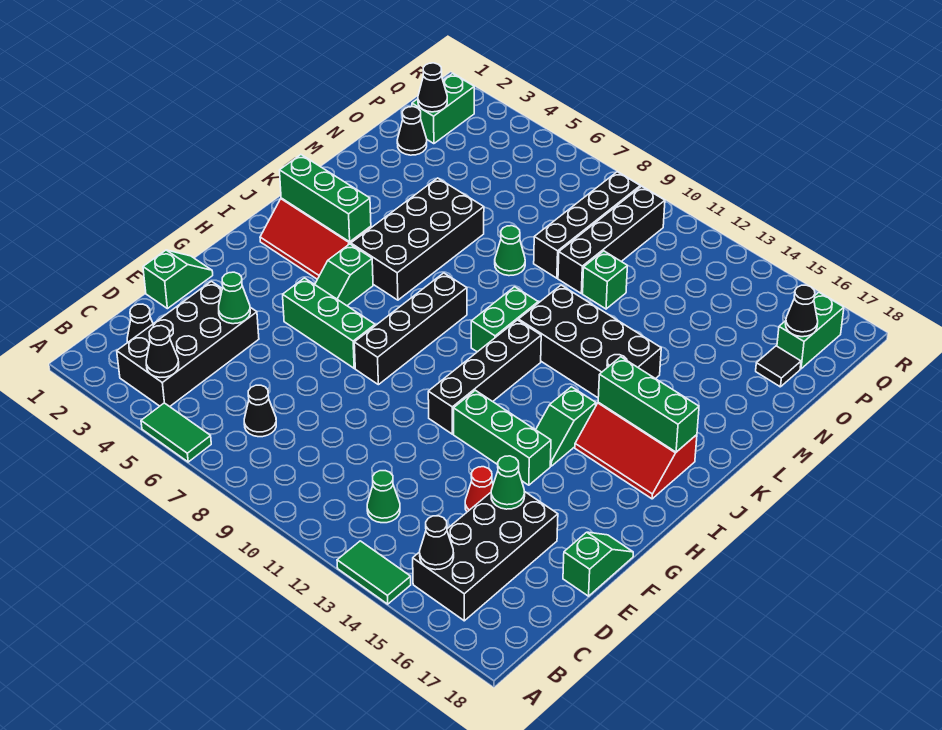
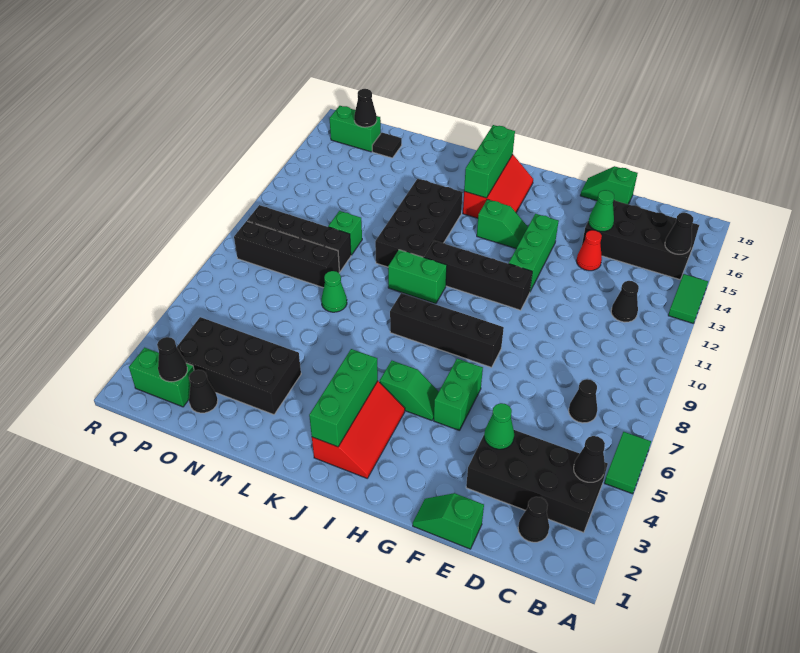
green 1x1 cone [367,471,400,523] -> black 1x1 cone [611,281,639,322]
green 1x3 brick [283,278,375,368] -> green 1x2 brick [434,359,483,431]
black 2x4 brick [351,178,484,300] -> black 2x4 brick moved to [177,317,301,415]

